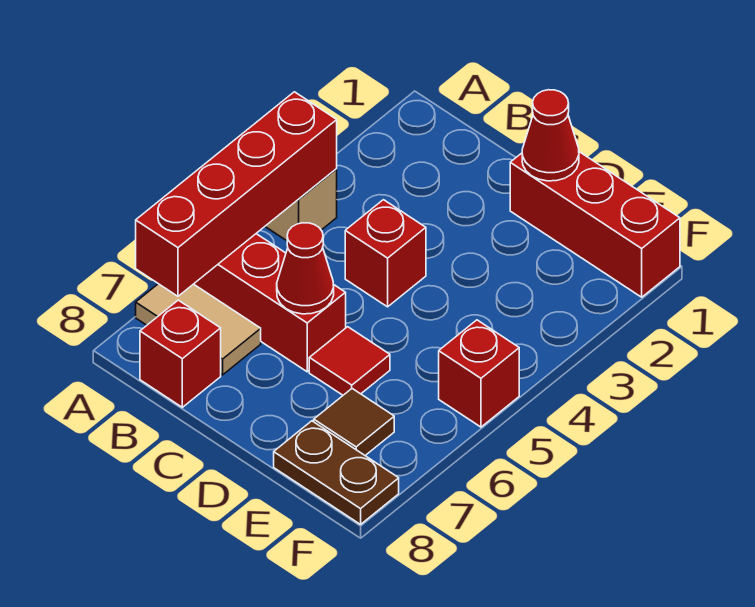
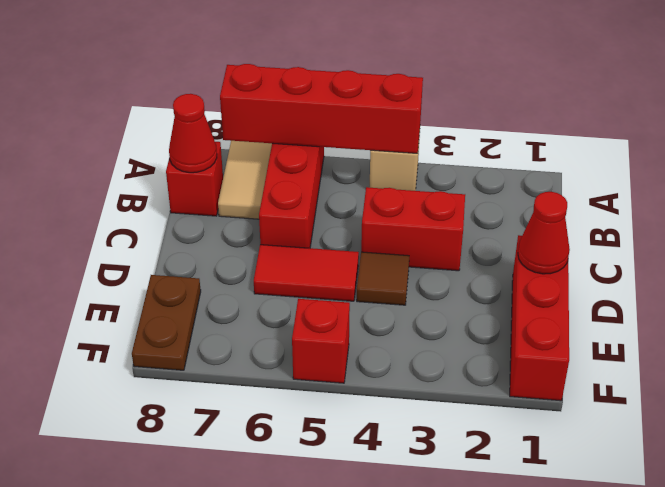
red 1x1 brick [345,200,426,307] -> red 1x2 brick [361,187,465,271]
red 1x1 cone [277,223,334,314] -> red 1x1 cone moved to [169,94,217,173]
red 1x1 tile [309,327,390,395] -> red 1x2 tile [254,245,359,301]
brown 1x1 tile [314,389,394,455] -> brown 1x1 tile moved to [357,252,409,305]

